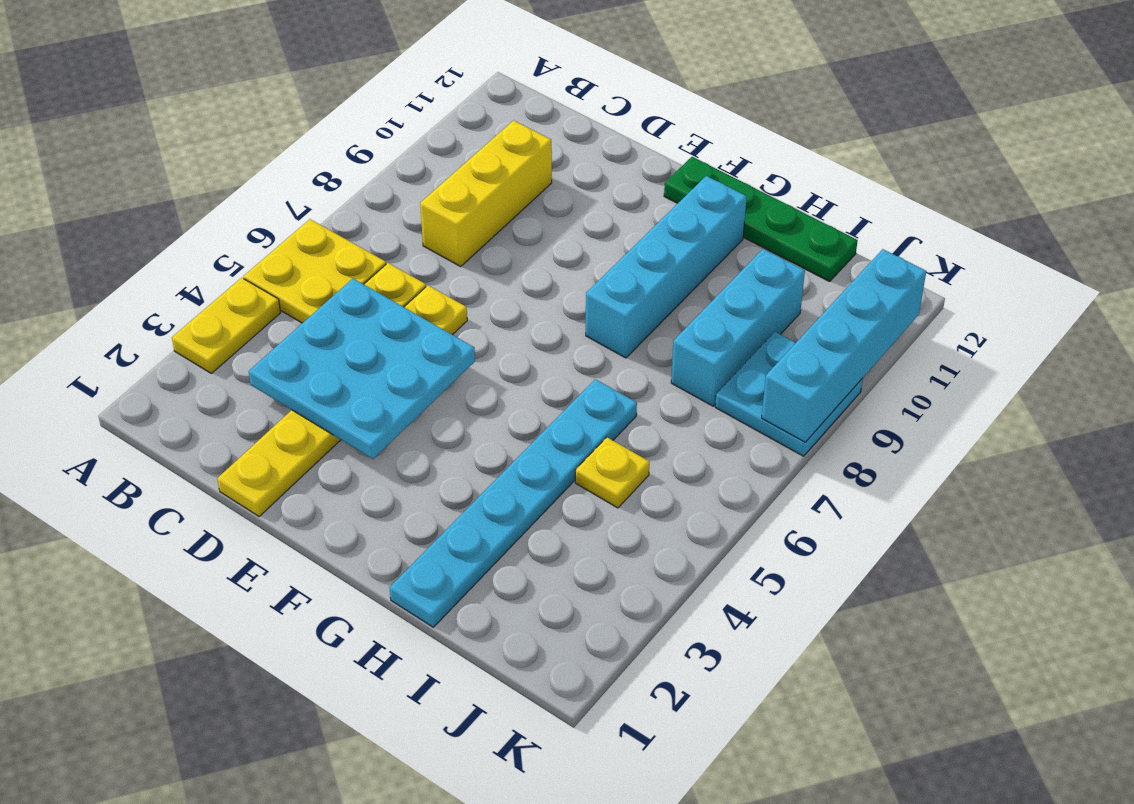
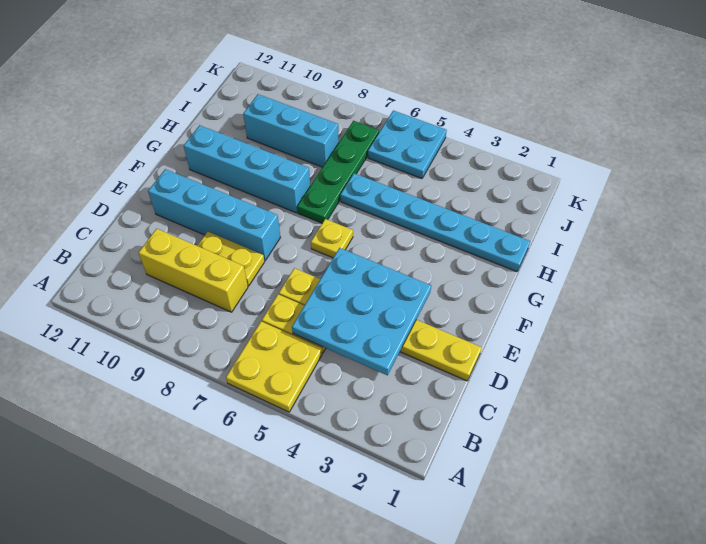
yellow 1x2 plate [172,278,280,373] -> yellow 1x2 plate moved to [197,232,265,286]
green 1x4 plate [664,157,858,282] -> green 1x4 plate moved to [297,121,379,223]
yellow 1x1 plate [575,437,649,508] -> yellow 1x1 plate moved to [311,219,353,258]
cyan 2x2 plate [715,332,863,456] -> cyan 2x2 plate moved to [368,111,447,179]
cyan 1x4 brick [762,249,926,442] -> cyan 1x4 brick moved to [148,169,280,260]

